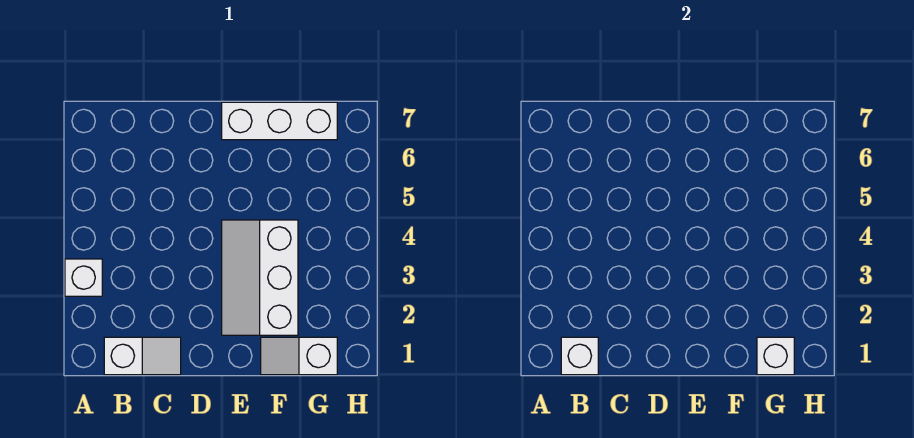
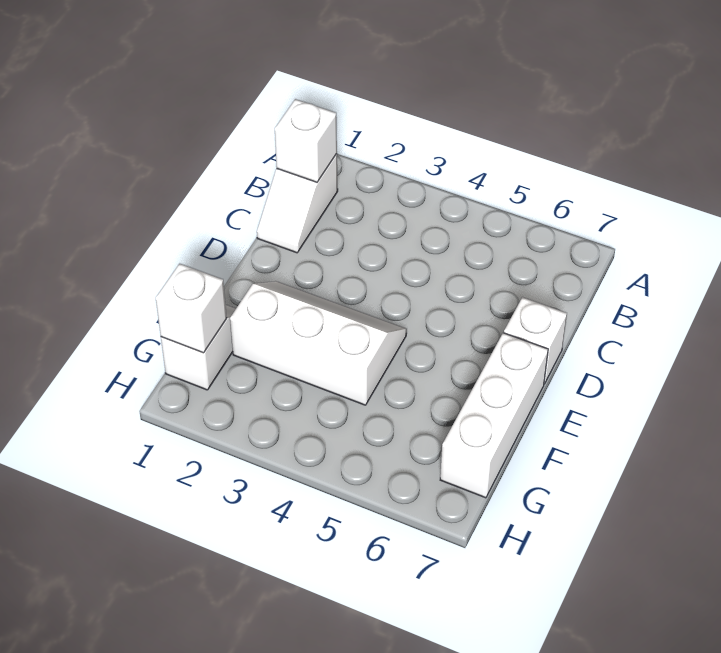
white 1x1 brick [65,259,102,296] -> white 1x1 brick moved to [504,297,567,384]

